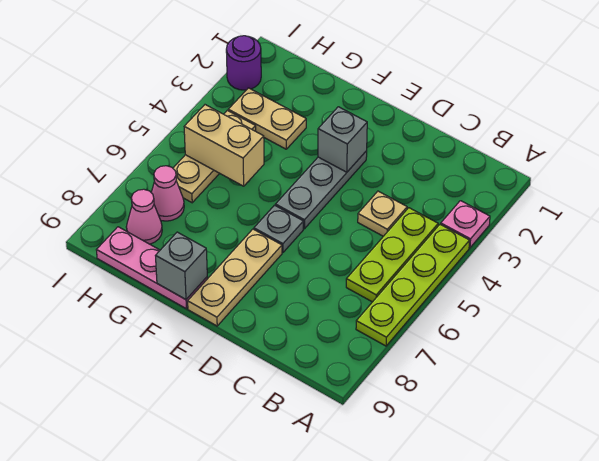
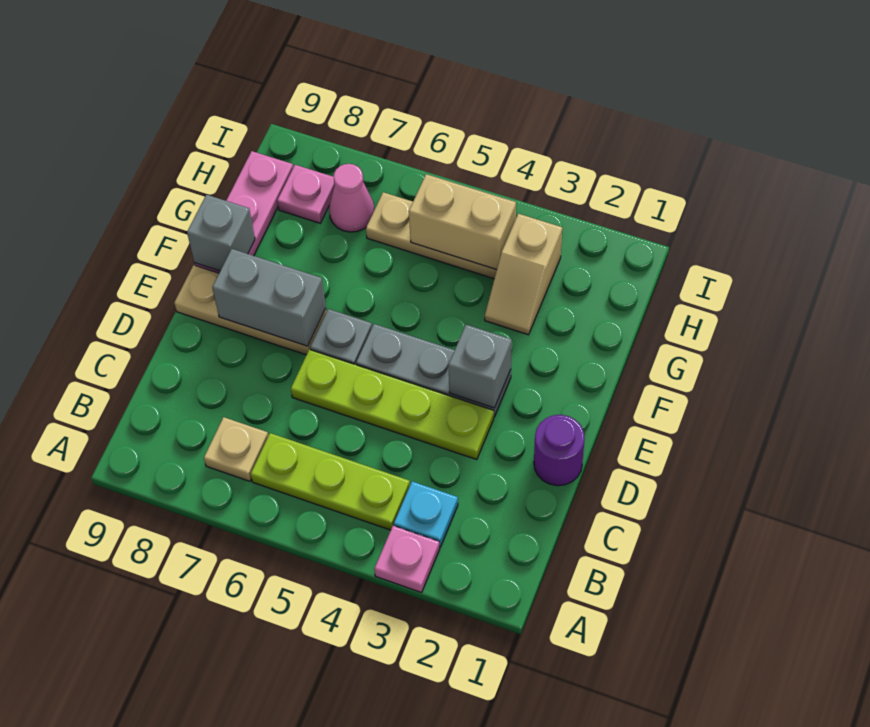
lime 1x4 plate [356,224,470,346] -> lime 1x4 plate moved to [291,349,494,460]
none -> cyan 1x1 plate [394,481,458,547]
tan 1x1 plate [358,191,407,236] -> tan 1x1 plate moved to [204,417,268,481]
none -> grey 1x2 brick [212,249,326,346]
tan 1x2 plate [228,88,306,149] -> tan 1x2 slope [485,214,562,335]
tan 1x2 brick [184,105,264,186] -> tan 1x2 brick turned to [409,174,516,270]
pink 1x1 cone [126,189,162,244] -> pink 1x1 plate [277,165,335,223]
purple 1x1 round brick [226,36,261,90] -> purple 1x1 round brick moved to [534,415,585,486]

